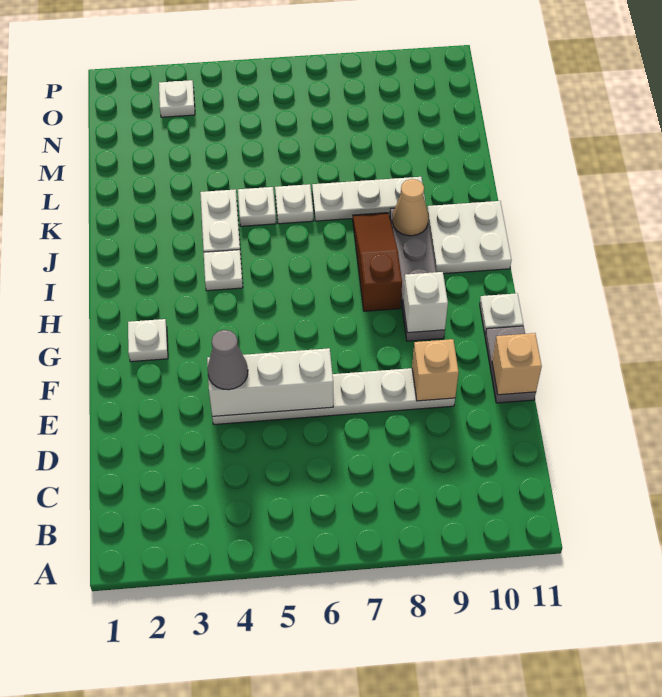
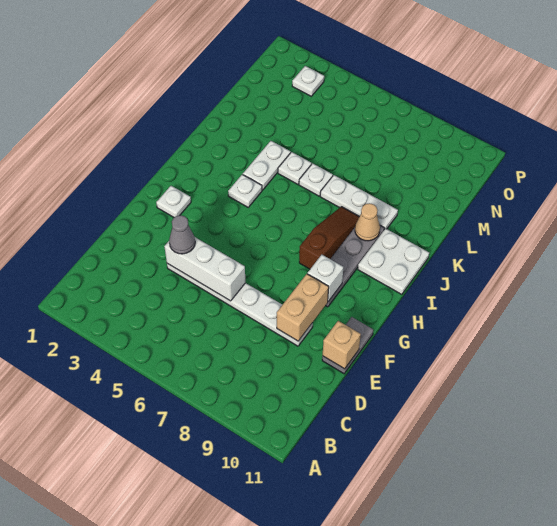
tan 1x1 brick [412,339,459,401] -> tan 1x2 brick [277,274,329,341]
white 1x1 plate [480,293,523,334] -> none

